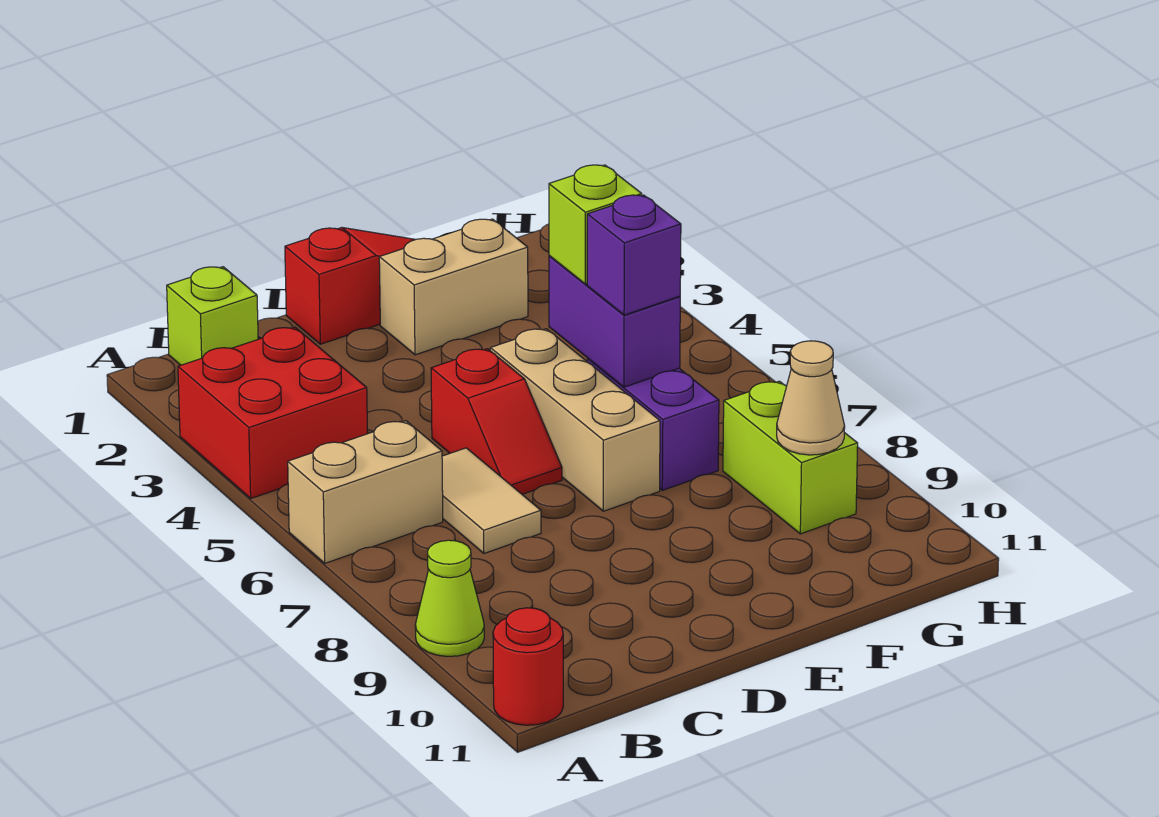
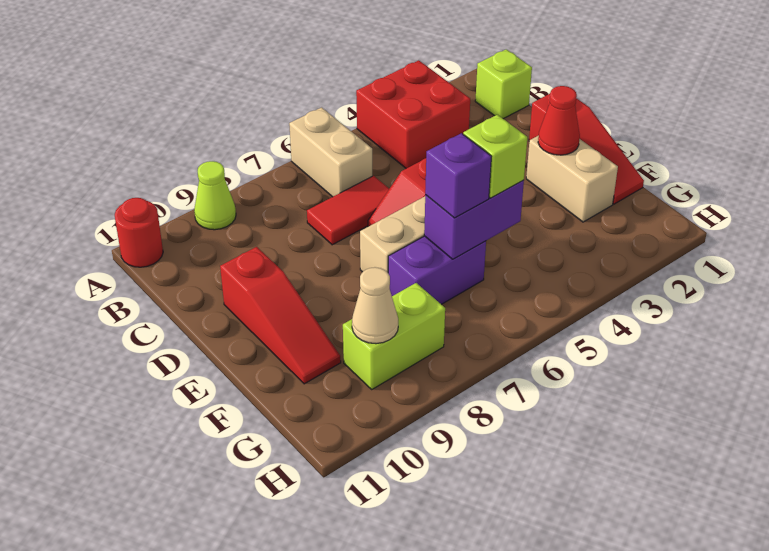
tan 1x2 tile [442,448,541,553] -> red 1x2 tile [307,176,389,245]
none -> red 1x3 slope [220,247,341,384]
none -> red 1x1 cone [538,86,580,155]

